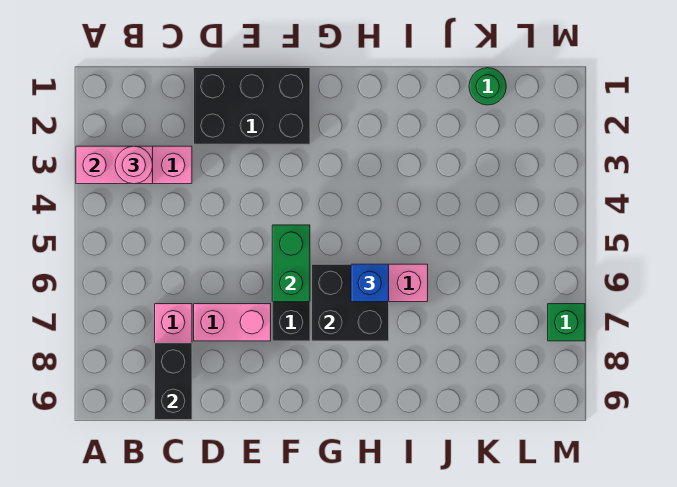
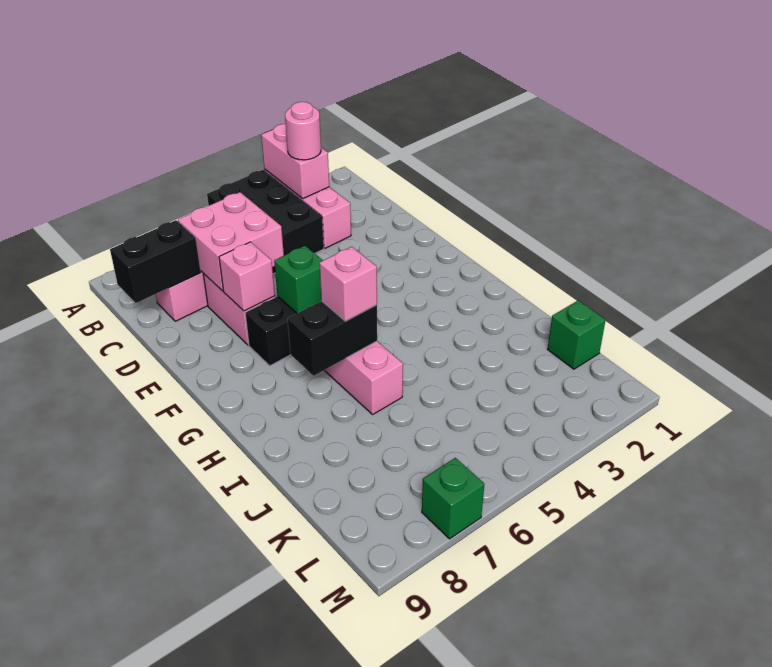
none -> pink 2x2 brick [178,192,284,291]
black 2x3 brick [194,68,310,144] -> black 2x3 brick moved to [207,170,324,274]
none -> pink 1x1 brick [219,242,275,311]
green 1x2 brick [272,225,310,302] -> green 1x1 brick [274,246,323,313]
black 2x2 brick [312,264,389,341] -> black 1x2 brick [288,301,377,376]
blue 1x1 brick [351,264,389,302] -> pink 1x1 brick [320,247,377,321]
green 1x1 round brick [469,68,506,105] -> green 1x1 brick [548,300,605,369]

